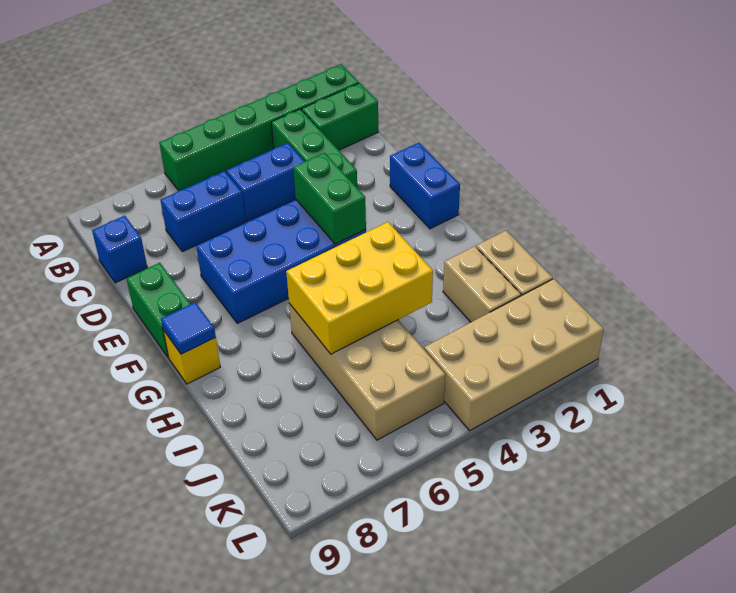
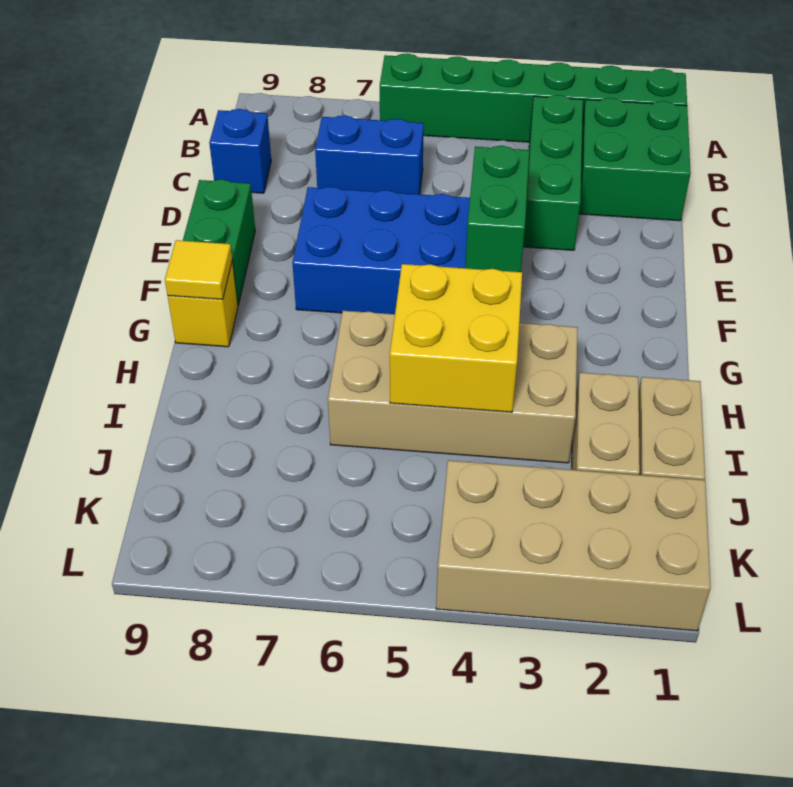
green 1x2 brick [302,83,378,150] -> green 2x2 brick [579,98,691,221]
blue 1x2 brick [226,143,305,222] -> none
blue 1x2 brick [390,143,460,229] -> none
blue 1x1 tile [161,302,216,354] -> yellow 1x1 tile [165,240,232,300]
yellow 2x3 brick [286,222,433,354] -> yellow 2x2 brick [390,264,522,412]
tan 2x4 brick [289,304,445,440] -> tan 2x4 brick turned to [328,311,578,463]

